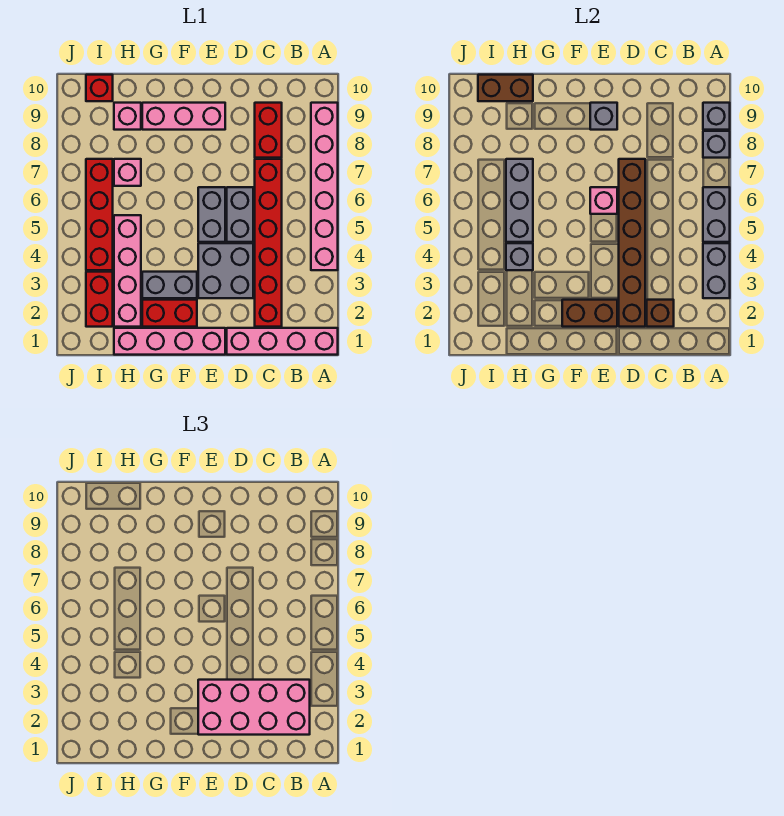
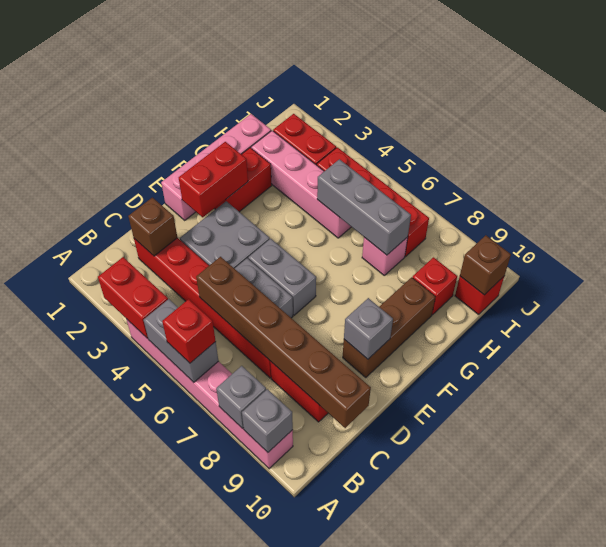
pink 1x4 brick [227,328,338,355] -> none
grey 1x2 brick [703,243,730,298] -> red 1x2 brick [98,257,168,339]
none -> red 1x1 brick [162,299,216,363]
pink 2x4 brick [198,680,310,735] -> none
brown 1x6 brick [619,159,645,327] -> brown 1x6 brick moved to [196,257,371,428]
brown 1x2 brick [562,300,617,327] -> red 1x2 brick [179,142,248,217]
pink 1x1 brick [590,187,617,214] -> none
pink 1x3 brick [142,103,225,130] -> brown 1x3 brick [343,277,435,378]
grey 1x2 brick [142,272,197,298] -> none
grey 1x1 brick [506,243,533,270] -> none
pink 1x1 brick [114,103,141,130] -> red 1x1 brick [412,257,457,315]
brown 1x2 brick [478,75,533,101] -> brown 1x1 brick [460,235,511,295]

